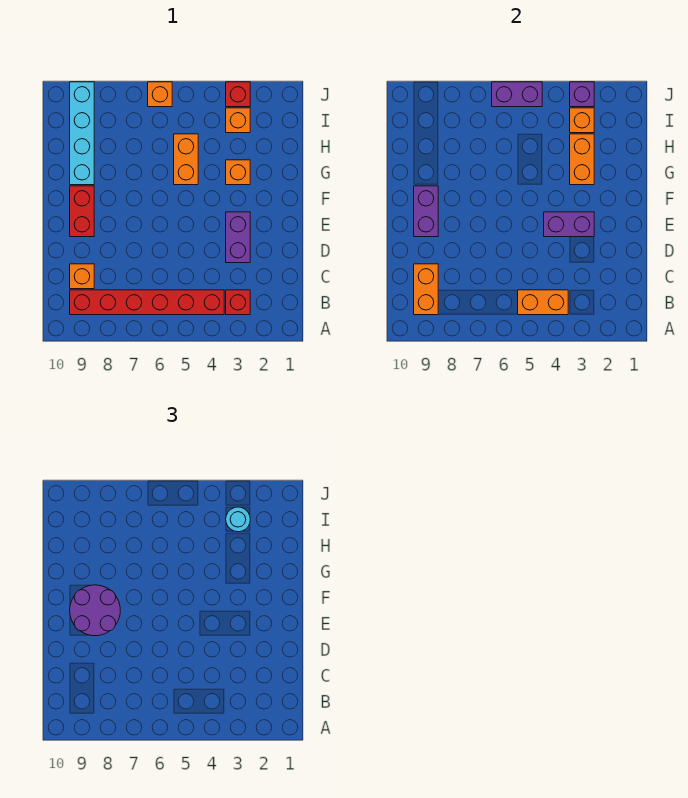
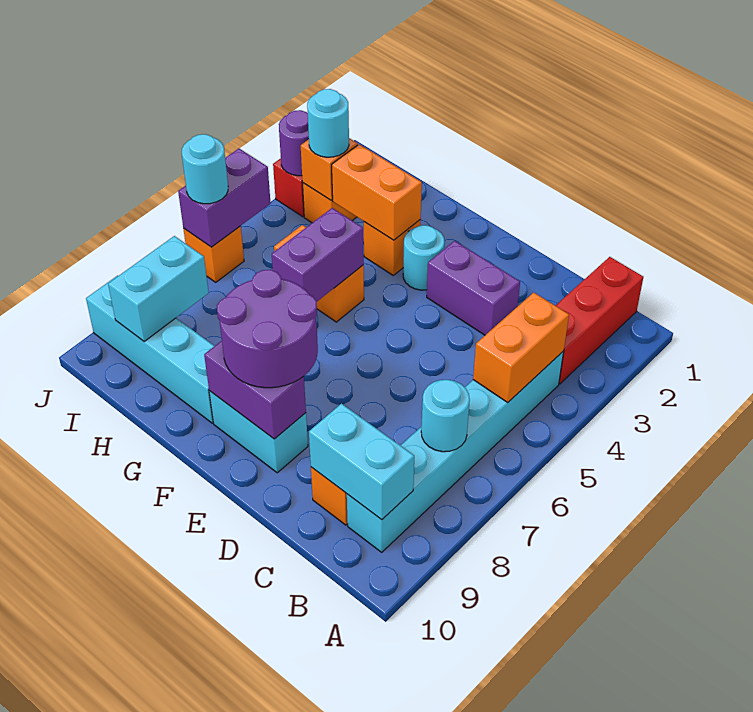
red 1x1 brick [226,290,250,315] -> red 1x3 brick [556,257,643,384]
red 1x6 brick [70,290,224,315] -> cyan 1x6 brick [347,351,564,552]
none -> cyan 1x1 round brick [421,380,470,452]
orange 1x2 brick [414,264,438,315] -> cyan 1x2 brick [309,404,414,520]
purple 1x2 brick [544,212,594,237] -> purple 1x2 brick moved to [272,208,364,301]
red 1x2 brick [70,186,94,237] -> cyan 1x2 brick [209,391,308,473]
none -> cyan 1x1 round brick [403,225,445,290]
none -> cyan 1x2 brick [108,236,209,341]
purple 1x1 brick [570,82,594,107] -> purple 1x1 round brick [279,110,309,176]
none -> cyan 1x1 round brick [182,134,228,204]

